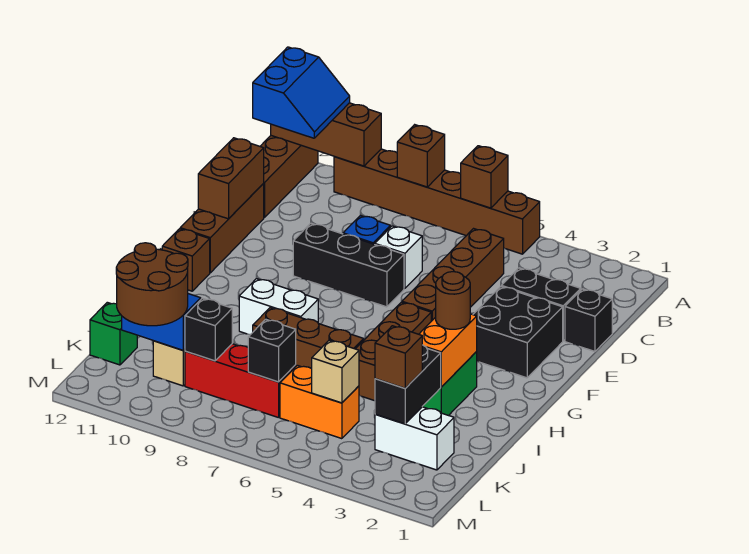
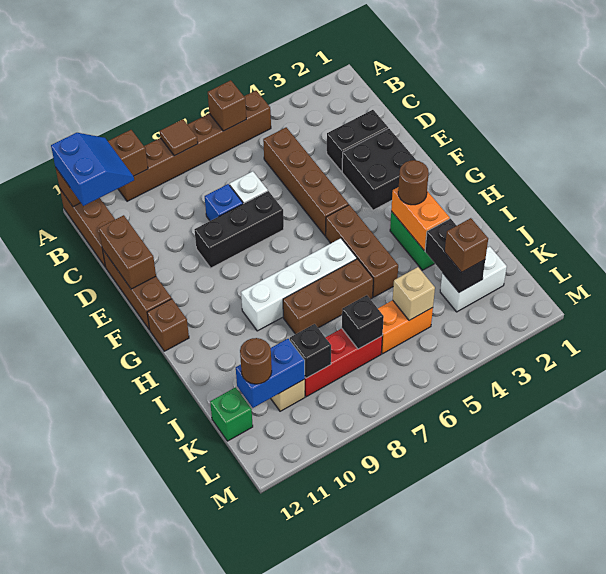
brown 1x1 brick [397,125,445,187] -> brown 1x1 tile [160,119,198,156]
black 1x1 brick [565,289,612,351] -> none
white 1x2 brick [239,279,318,335] -> white 1x4 brick [241,238,357,331]
brown 2x2 round brick [116,243,188,326] -> brown 1x1 round brick [240,338,272,384]

